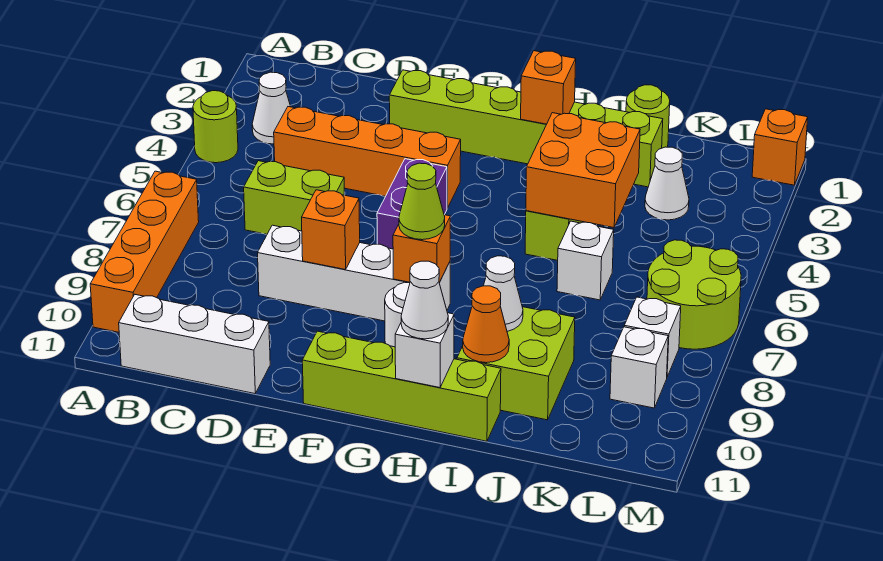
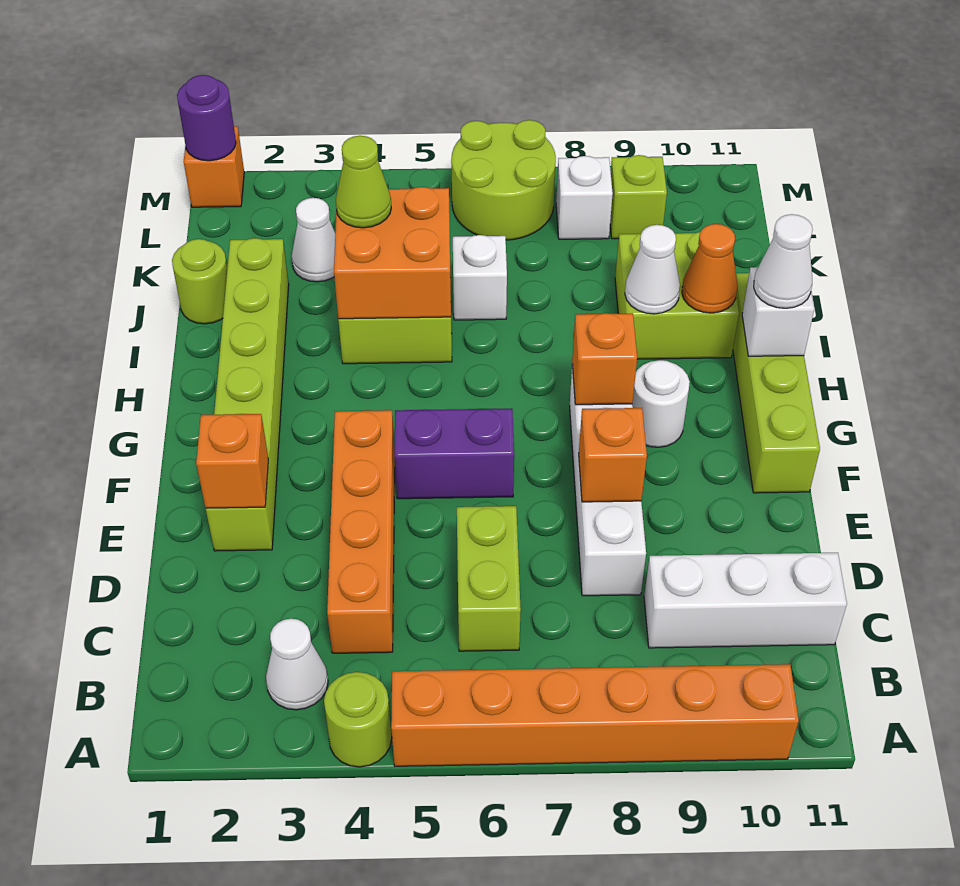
orange 1x4 brick [90,171,199,332] -> orange 1x6 brick [391,664,799,766]
white 1x3 brick [119,295,270,394] -> white 1x3 brick turned to [644,553,847,648]
lime 1x1 cone [399,163,445,240] -> lime 1x1 cone moved to [336,136,391,228]
orange 1x1 brick [521,51,576,124] -> orange 1x1 brick moved to [196,414,268,508]
white 1x1 brick [610,327,668,408] -> lime 1x1 brick [610,155,667,239]
none -> purple 1x1 round brick [177,75,236,161]

